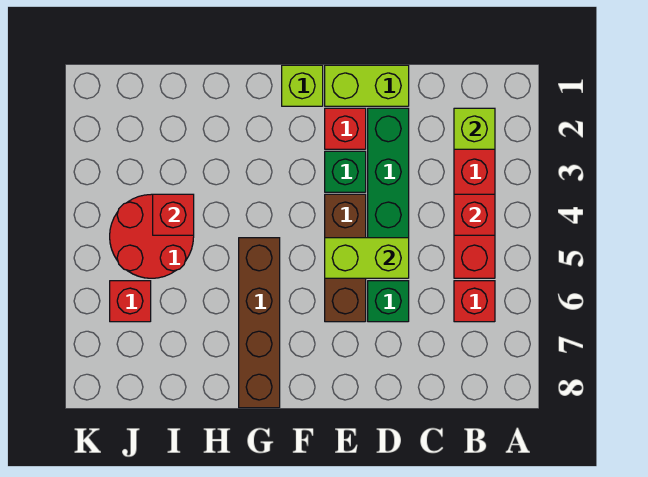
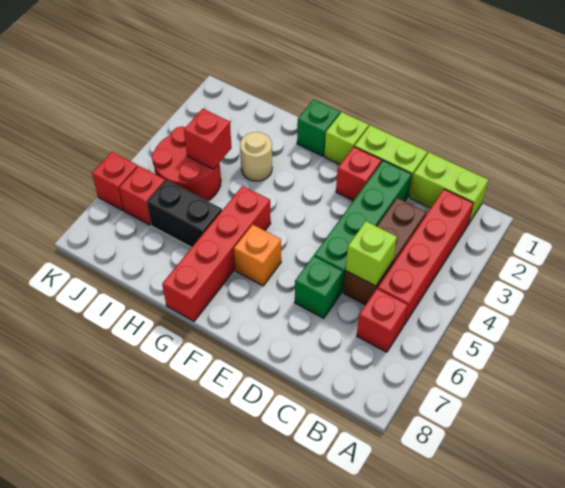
lime 1x1 brick [454,108,495,149] -> lime 1x1 brick moved to [346,221,397,286]
red 1x1 brick [454,194,495,235] -> red 1x1 brick moved to [92,152,138,211]
lime 1x2 brick [325,238,409,278] -> lime 1x2 brick moved to [410,152,488,225]
green 1x1 brick [325,151,366,192] -> green 1x1 brick moved to [297,99,340,156]
brown 1x3 brick [325,194,366,322] -> brown 1x3 brick moved to [343,198,426,305]
none -> orange 1x1 brick [234,225,281,286]
brown 1x4 brick [239,238,280,408] -> red 1x4 brick [162,186,271,321]
none -> tan 1x1 round brick [240,132,272,181]
none -> black 1x2 brick [147,180,222,248]

